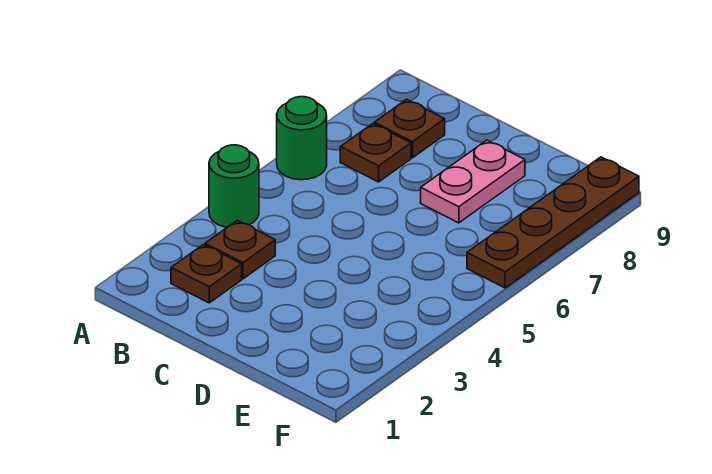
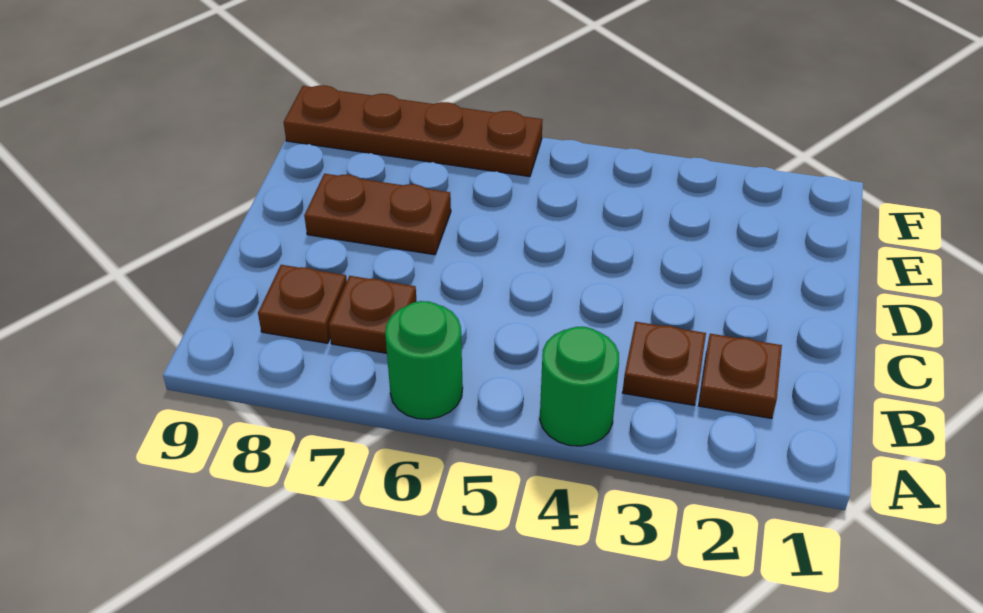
pink 1x2 plate [421,140,525,223] -> brown 1x2 plate [304,174,451,255]

